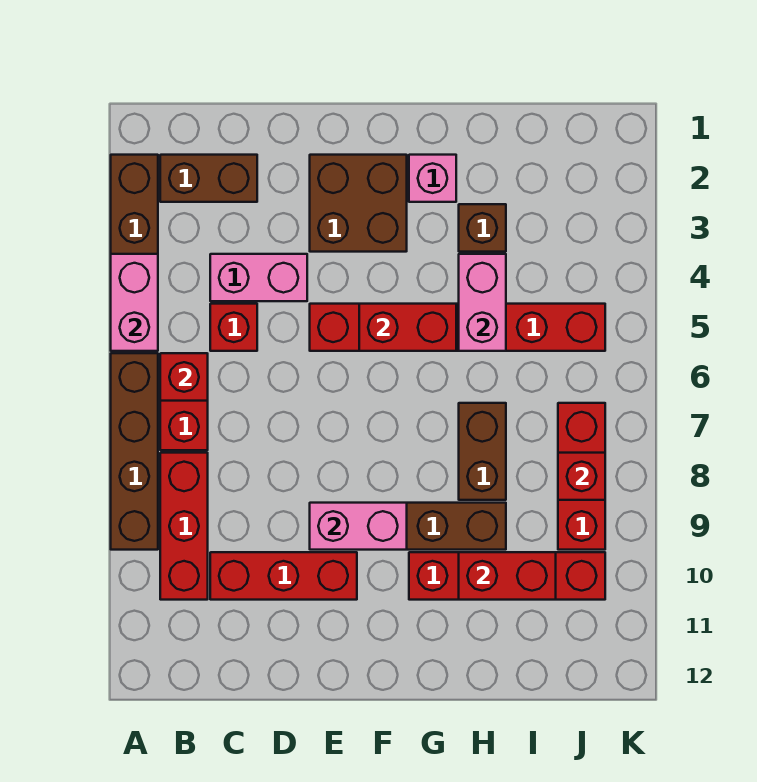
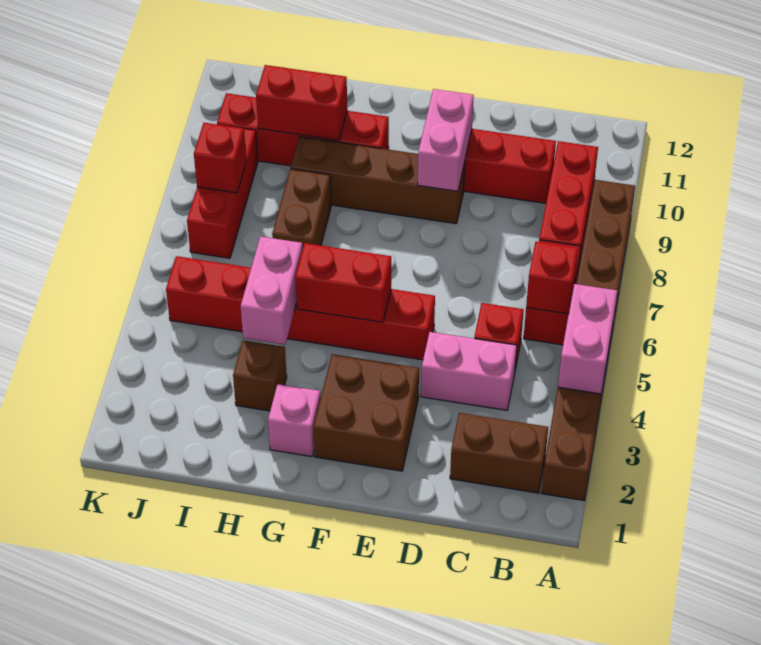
pink 1x2 brick [310,503,407,550] -> pink 1x2 brick turned to [418,89,474,191]

